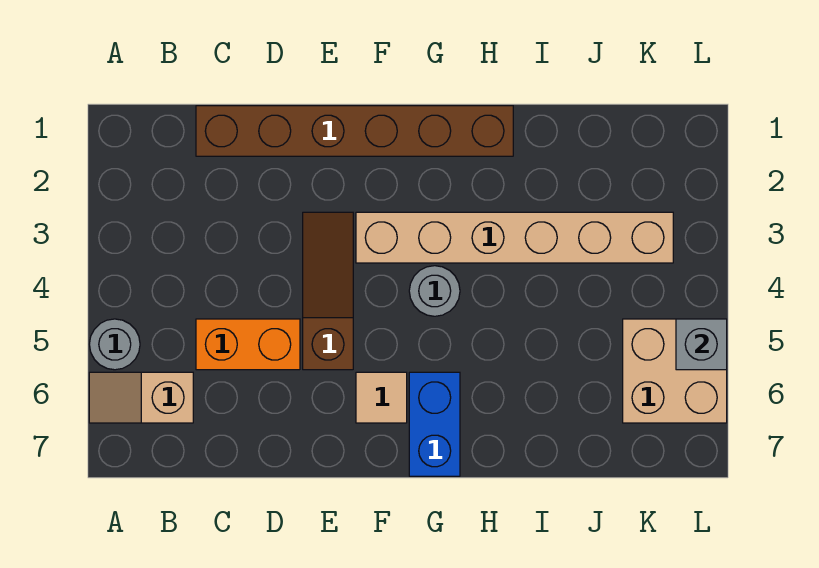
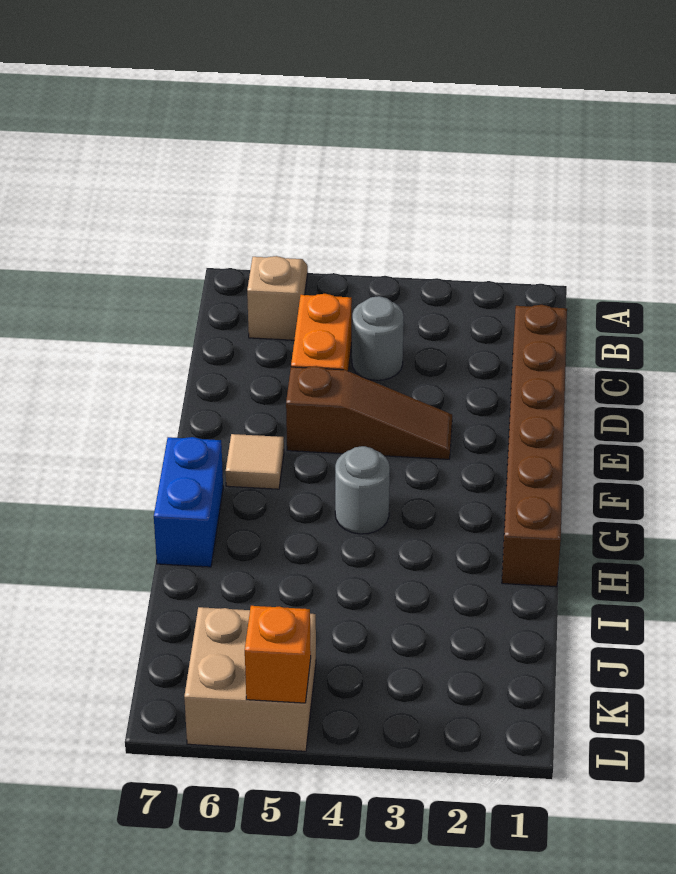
grey 1x1 round brick [89,319,140,370] -> grey 1x1 round brick moved to [352,296,404,380]
tan 1x6 brick [356,212,673,263] -> none
blue 1x2 brick [409,372,460,476] -> blue 1x2 brick turned to [154,437,223,567]
grey 1x1 brick [676,319,727,370] -> orange 1x1 brick [245,606,311,703]

